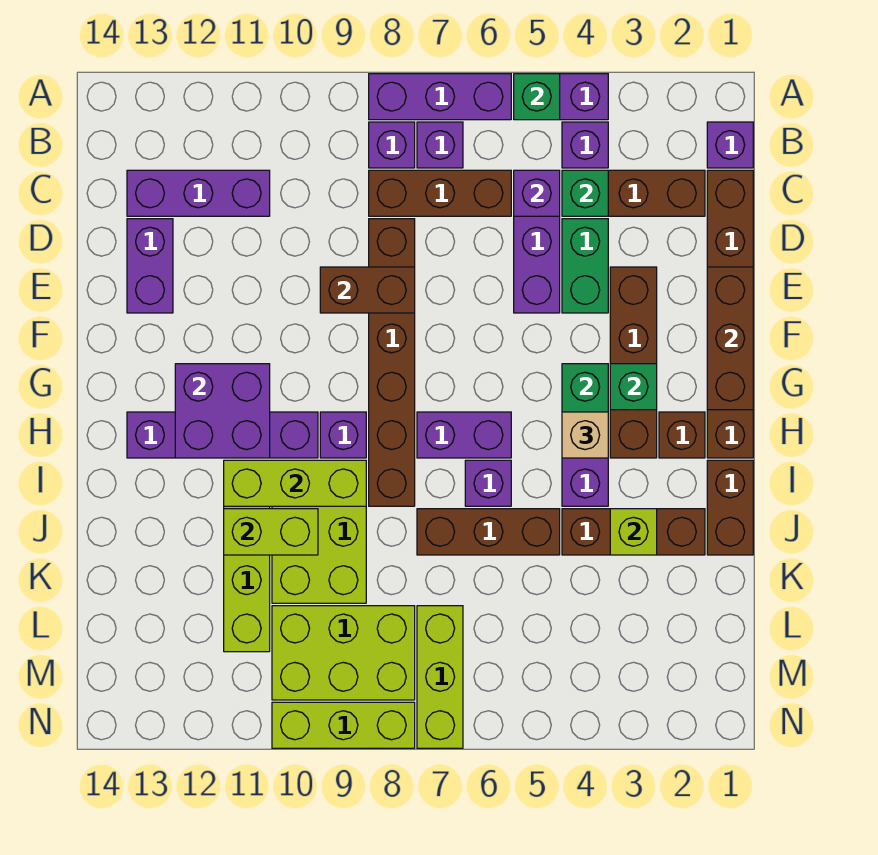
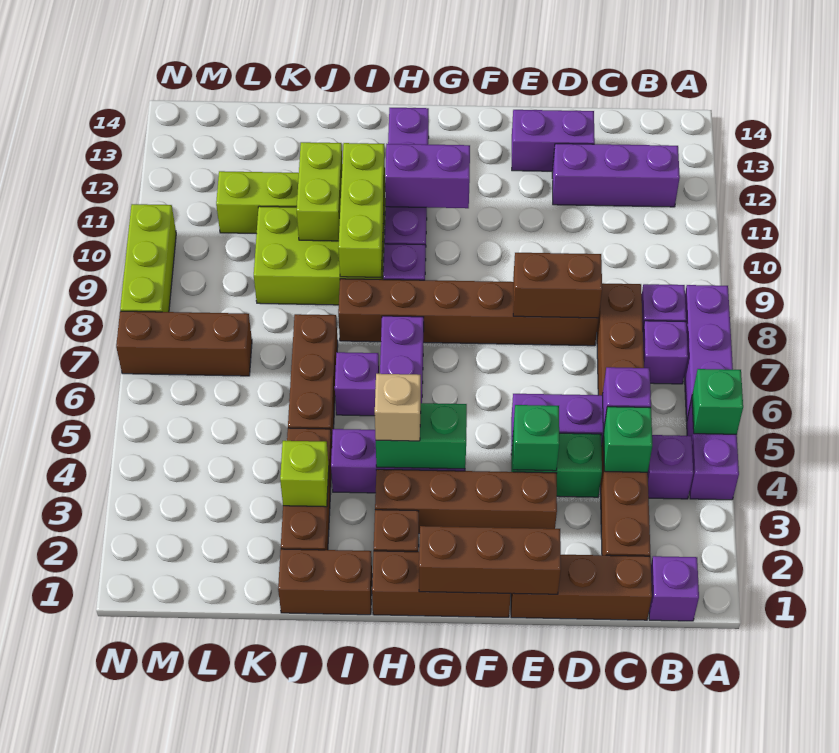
purple 1x3 brick [127,170,270,216] -> purple 1x3 brick turned to [552,144,680,207]
brown 1x2 brick [320,267,415,313] -> brown 1x2 brick turned to [513,253,602,318]
green 1x1 brick [610,364,657,410] -> green 1x1 brick moved to [513,405,559,471]
purple 2x2 brick [175,364,270,458] -> purple 1x2 brick [385,144,470,208]
lime 1x3 brick [417,606,463,748] -> brown 1x3 brick [116,311,252,376]
lime 2x3 brick [272,606,415,700] -> none

